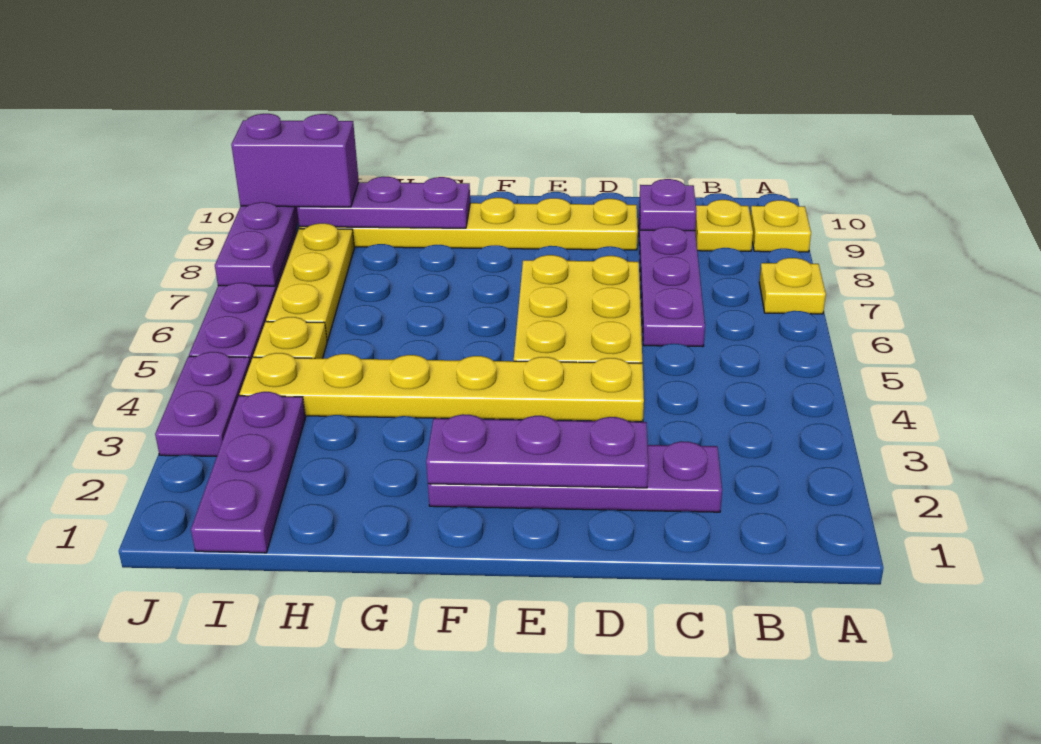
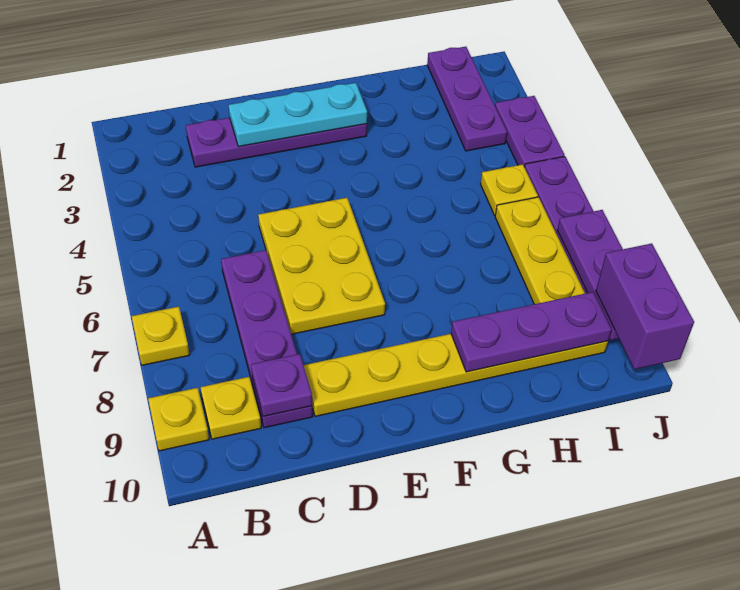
purple 1x3 plate [426,414,648,488] -> cyan 1x3 plate [229,83,367,147]
yellow 1x6 plate [240,353,644,422] -> none
purple 1x2 brick [231,114,359,207] -> purple 1x2 brick turned to [596,243,694,369]

